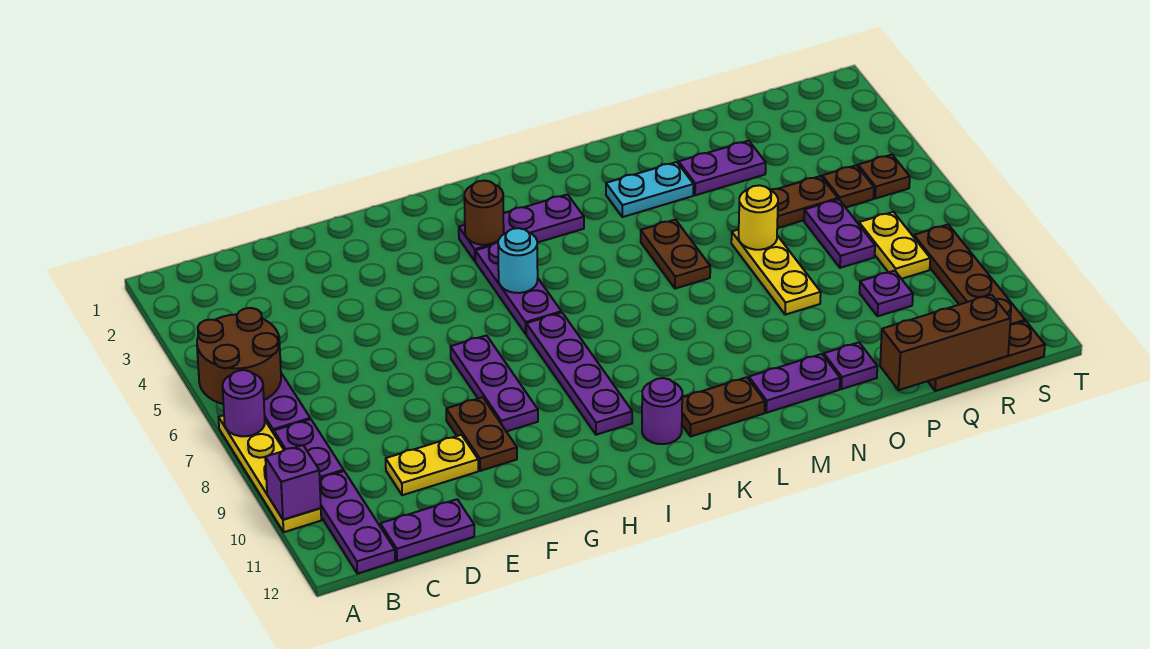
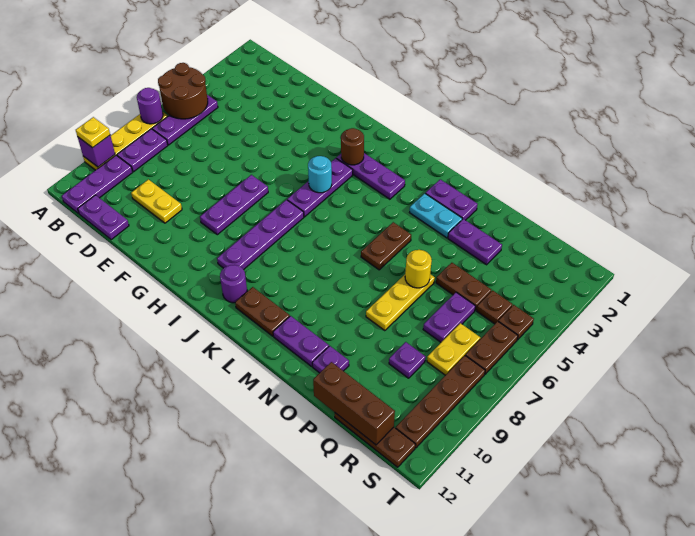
none -> yellow 1x1 plate [76,117,110,148]
brown 1x2 plate [446,397,517,471] -> brown 1x2 plate moved to [465,321,518,374]
none -> purple 1x2 plate [425,179,478,220]

